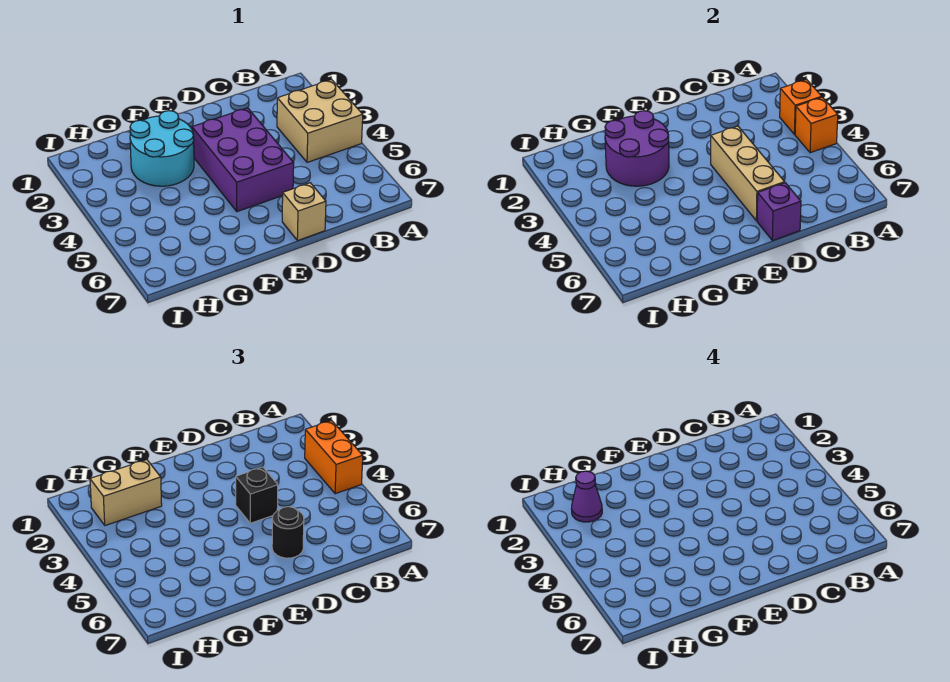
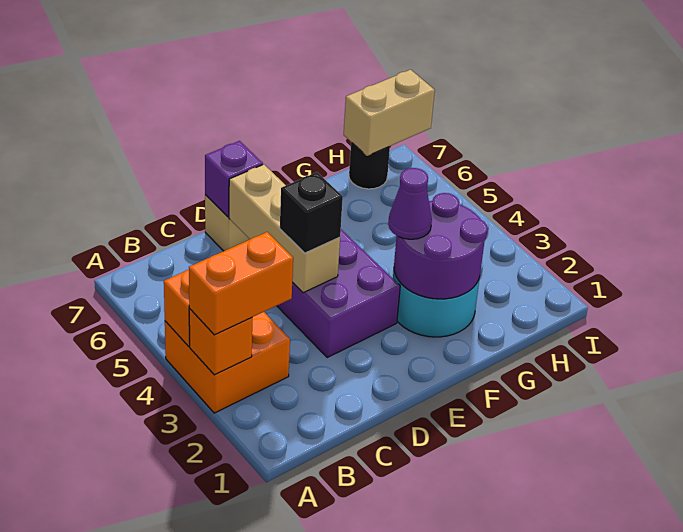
tan 2x2 brick [277,79,363,162] -> orange 2x2 brick [165,312,290,413]
orange 1x2 brick [305,420,363,494] -> orange 1x2 brick turned to [189,232,293,335]
black 1x1 round brick [272,507,304,558] -> black 1x1 round brick moved to [349,142,390,189]
tan 1x2 brick [90,460,162,526] -> tan 1x2 brick moved to [344,70,435,156]
purple 1x1 cone [571,471,602,522] -> purple 1x1 cone moved to [388,168,432,239]

